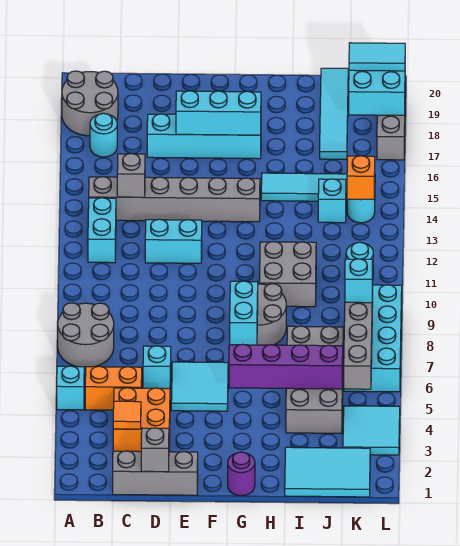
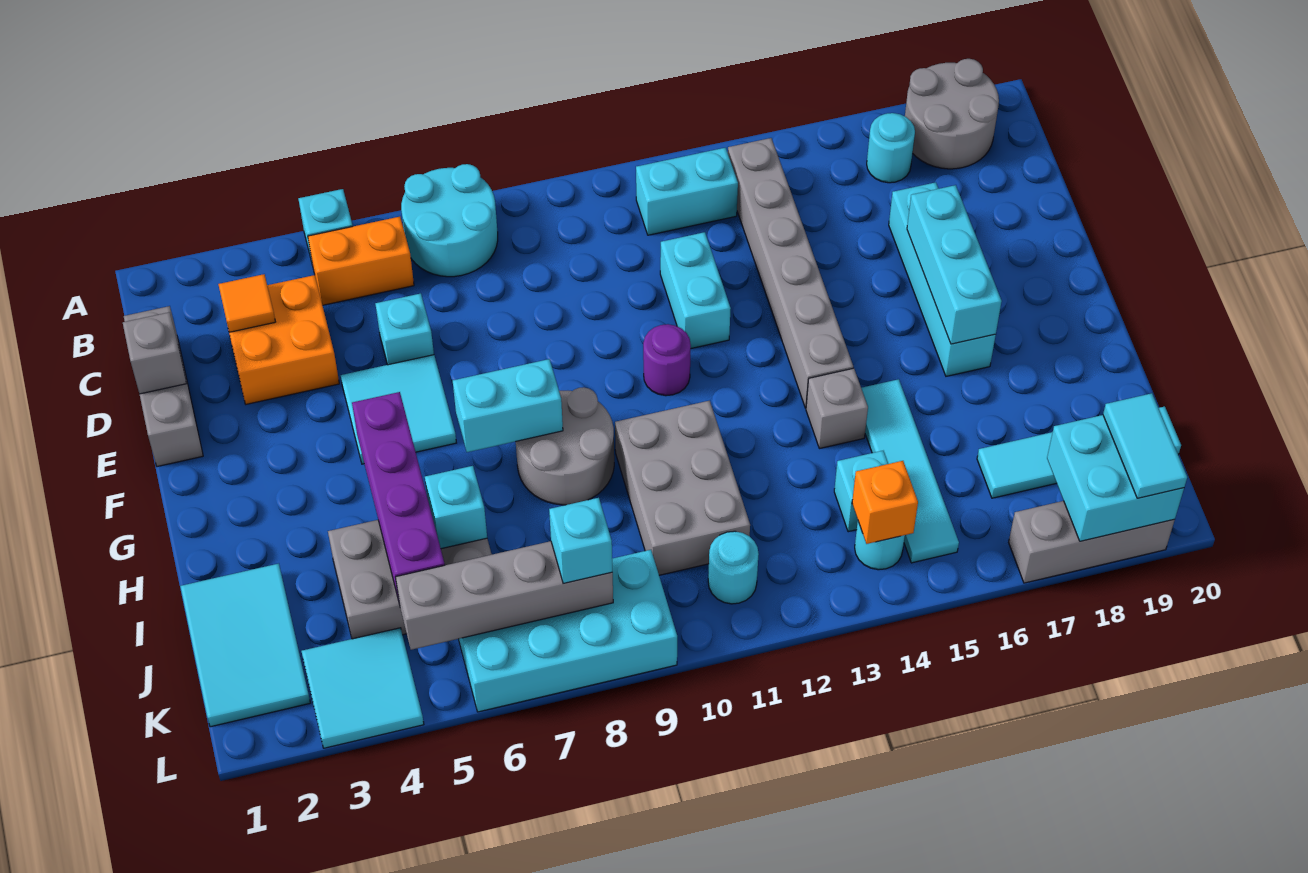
grey 2x2 round brick [58,303,114,368] -> cyan 2x2 round brick [401,164,498,277]
orange 1x2 brick [85,366,142,410] -> orange 1x2 brick turned to [308,217,414,305]
grey 1x1 brick [117,154,145,197] -> grey 1x1 brick moved to [806,368,868,449]
purple 1x1 round brick [228,452,255,496] -> purple 1x1 round brick moved to [643,324,691,396]
grey 2x2 brick [259,242,316,307] -> grey 2x3 brick [615,401,750,575]
grey 2x4 brick [286,326,343,433] -> grey 2x3 brick [328,520,492,639]
none -> cyan 1x1 brick [425,466,487,549]

